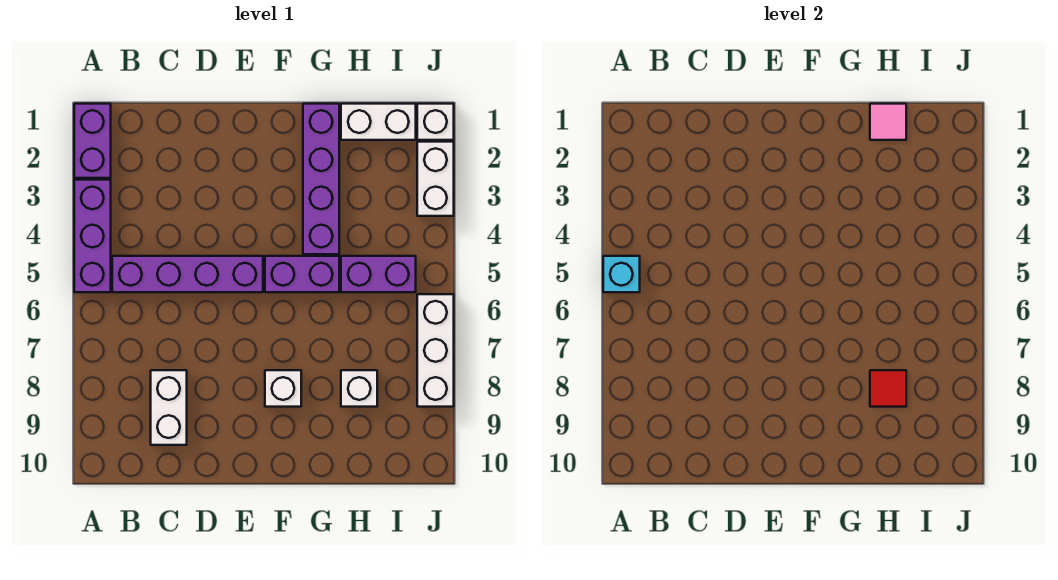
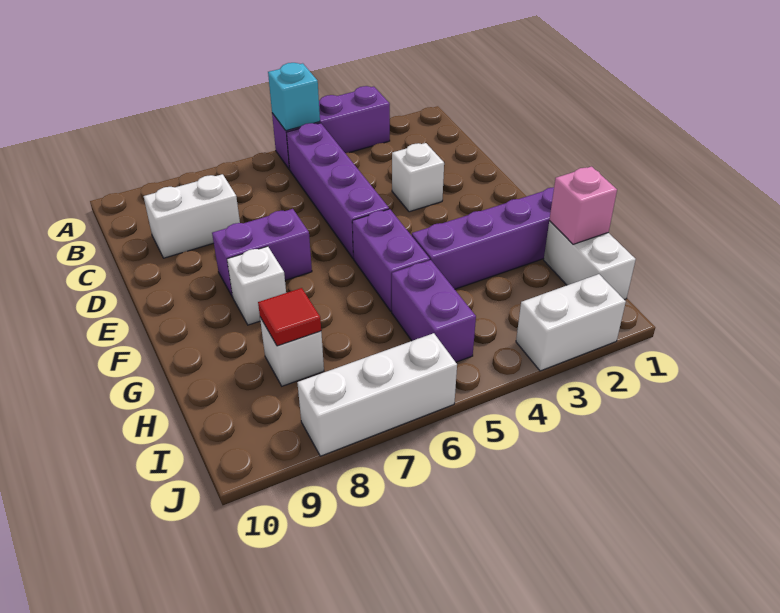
purple 1x2 brick [74,104,111,178] -> purple 1x2 brick moved to [212,209,312,297]
pink 1x1 tile [870,104,906,140] -> pink 1x1 brick [549,167,617,244]
white 1x1 brick [417,104,454,140] -> white 1x1 brick moved to [392,143,444,212]

